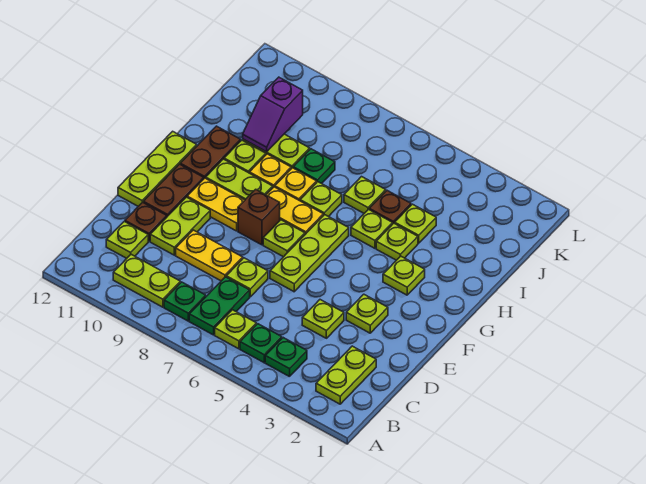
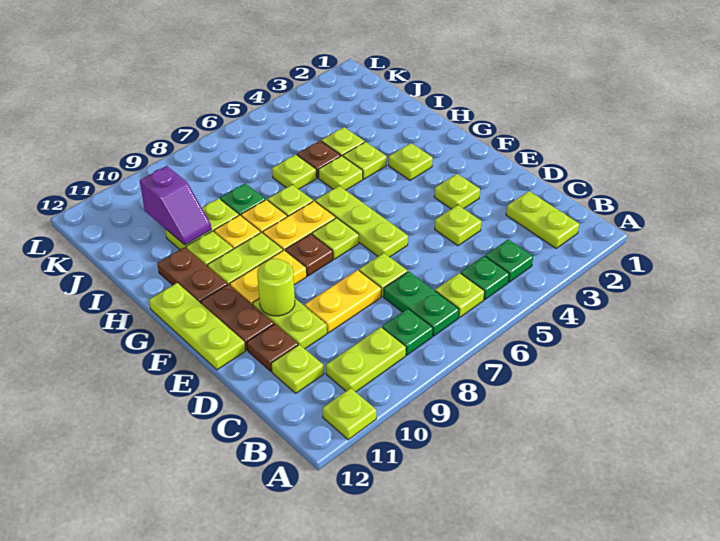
none -> lime 1x1 plate [323,388,376,440]
none -> lime 1x1 round brick [257,259,295,316]
brown 1x1 brick [238,189,280,245] -> brown 1x1 plate [285,234,333,276]

